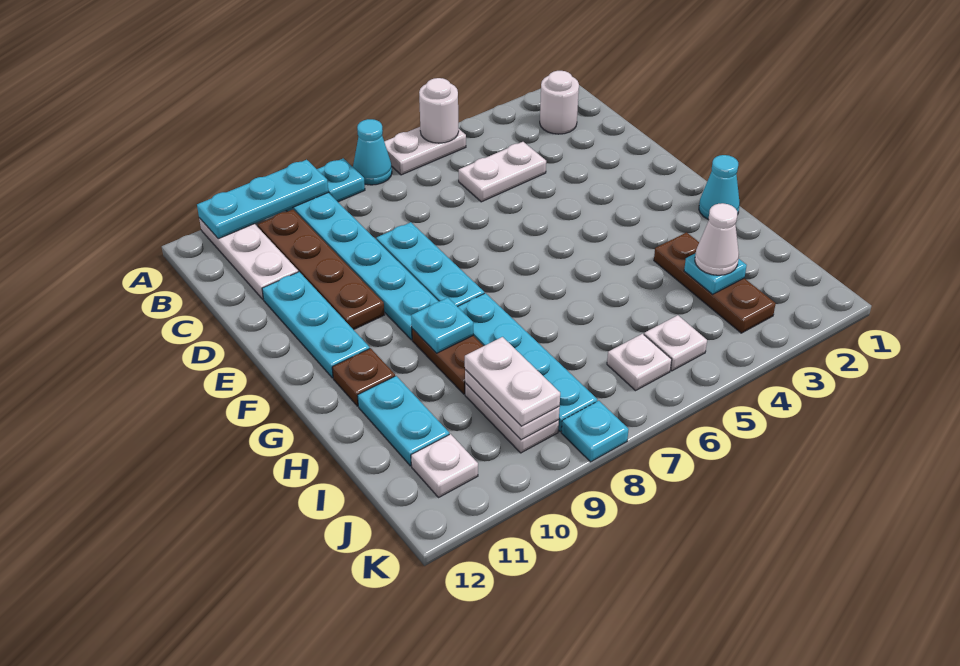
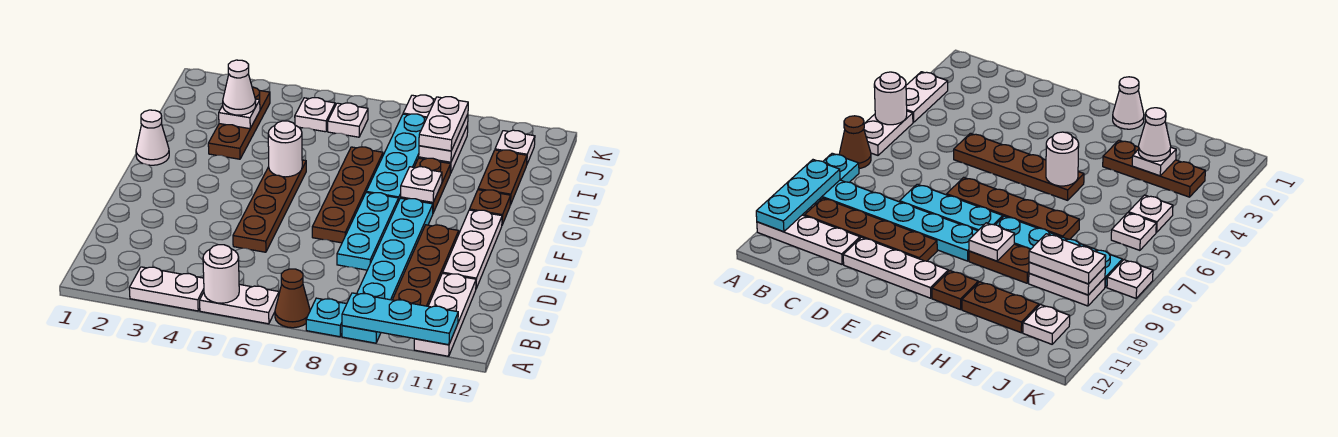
cyan 1x1 cone [353,119,392,185] -> brown 1x1 cone [275,269,310,328]
white 1x1 round brick [540,71,579,134] -> white 1x1 round brick moved to [268,121,302,177]
white 1x2 plate [459,142,546,202] -> white 1x2 plate moved to [129,267,204,311]
none -> brown 1x4 plate [233,160,306,252]
cyan 1x3 plate [262,272,370,378] -> white 1x3 plate [443,210,502,288]
none -> brown 1x4 plate [312,147,383,243]
cyan 1x1 cone [699,155,740,220] -> white 1x1 cone [136,110,169,165]
cyan 1x1 plate [411,298,473,353] -> white 1x1 plate [401,167,442,202]
cyan 1x2 plate [358,376,449,466] -> brown 1x2 plate [478,150,527,205]
cyan 1x1 plate [684,253,747,294] -> white 1x1 plate [219,99,260,129]
cyan 1x1 plate [561,401,629,462] -> white 1x1 plate [403,95,435,118]

